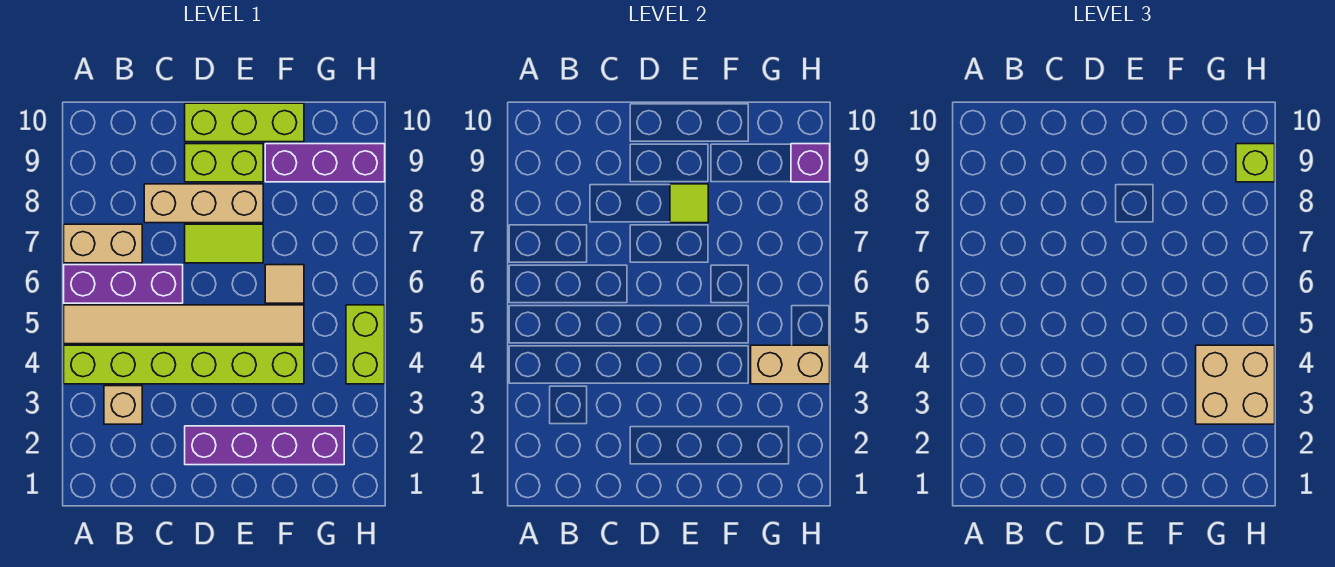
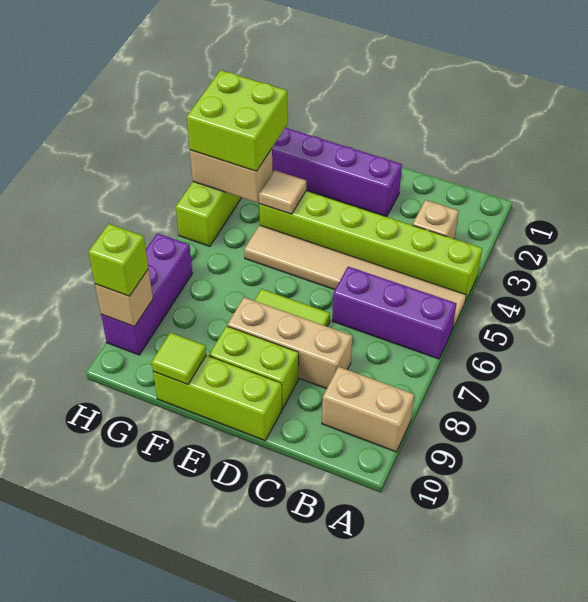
tan 1x2 brick [64,224,142,263] -> tan 1x2 brick moved to [322,367,414,452]
lime 1x1 tile [670,184,708,223] -> lime 1x1 tile moved to [152,333,206,384]
tan 1x1 tile [265,265,304,303] -> tan 1x1 tile moved to [259,170,306,214]
purple 1x3 brick [265,144,385,182] -> purple 1x3 brick turned to [101,233,192,355]
tan 2x2 brick [1196,345,1275,424] -> lime 2x2 brick [187,70,288,171]
purple 1x1 brick [791,144,830,182] -> tan 1x1 brick [95,269,153,327]

